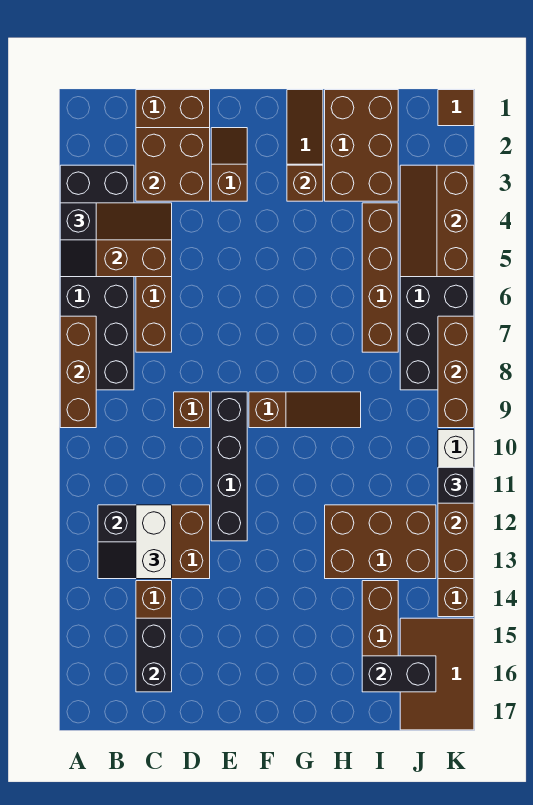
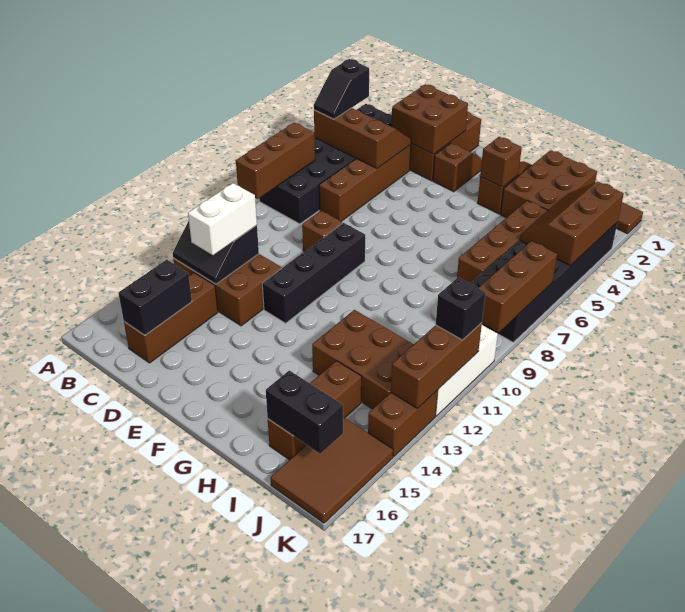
brown 1x3 slope [249,392,361,428] -> none

